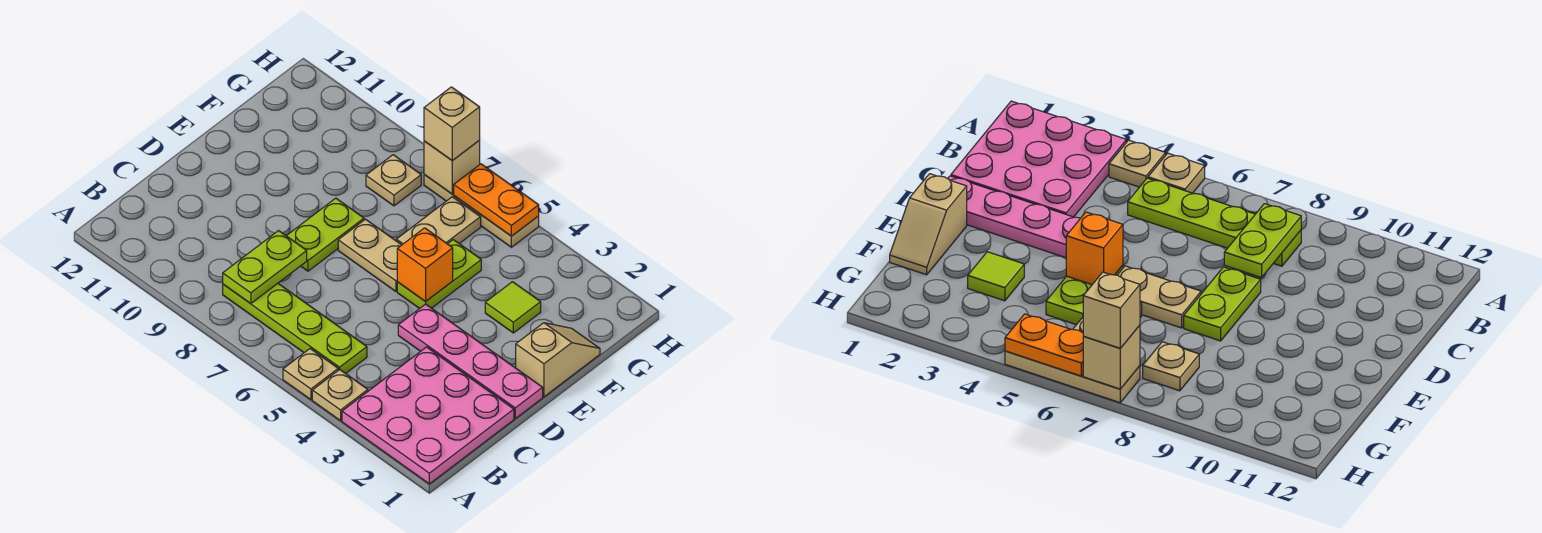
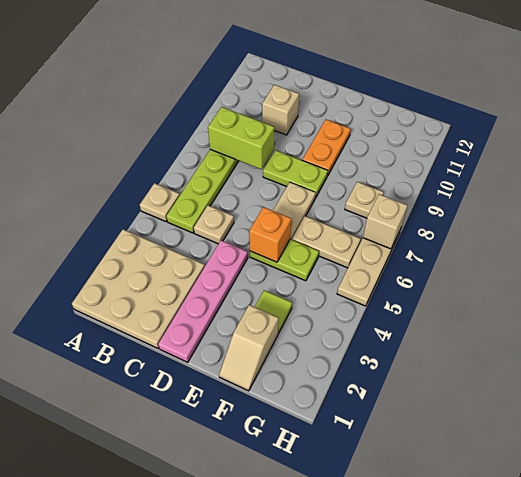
pink 3x3 plate [342,347,514,484] -> tan 3x3 plate [72,229,205,348]
tan 1x1 plate [312,370,368,421] -> tan 1x1 plate moved to [194,205,234,244]
lime 1x2 plate [223,231,307,304] -> lime 1x2 brick [208,107,274,169]
tan 1x2 slope [516,323,600,397] -> tan 1x2 slope turned to [219,305,279,391]
orange 1x2 plate [454,164,539,236] -> orange 1x2 plate moved to [302,120,351,176]
tan 1x1 brick [424,87,480,161] -> tan 1x1 brick moved to [262,85,299,135]

